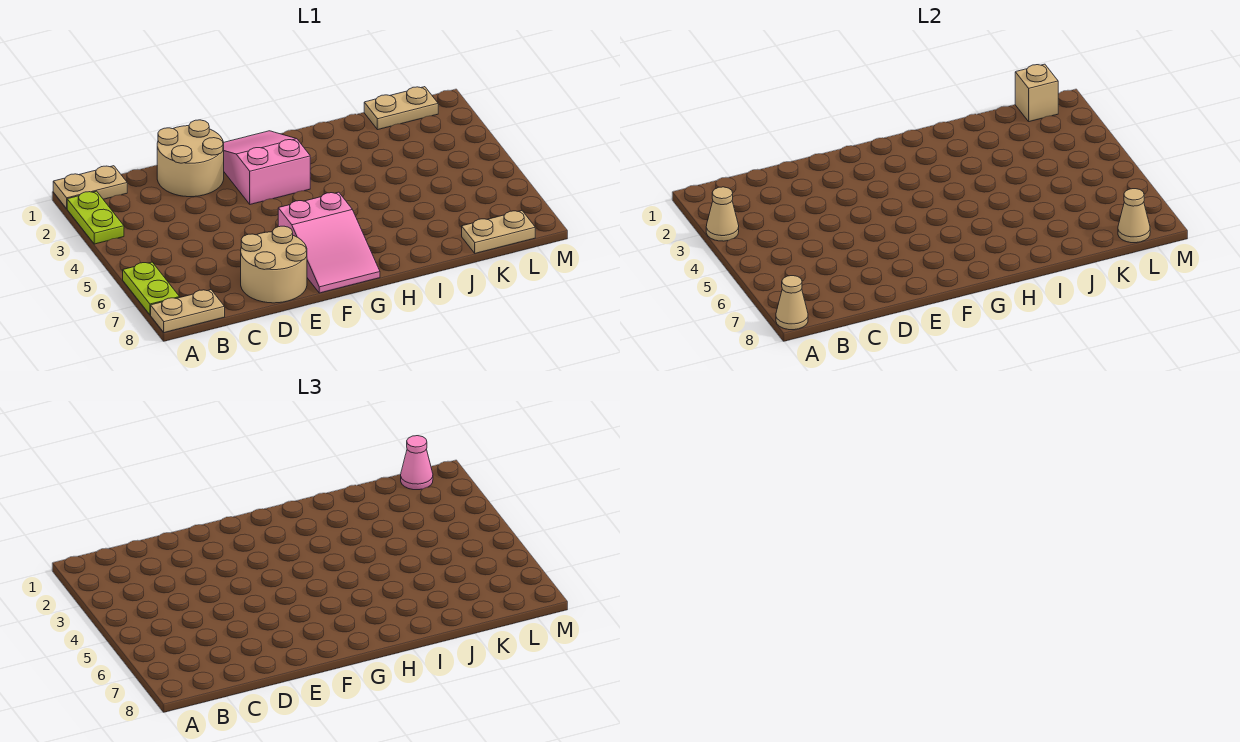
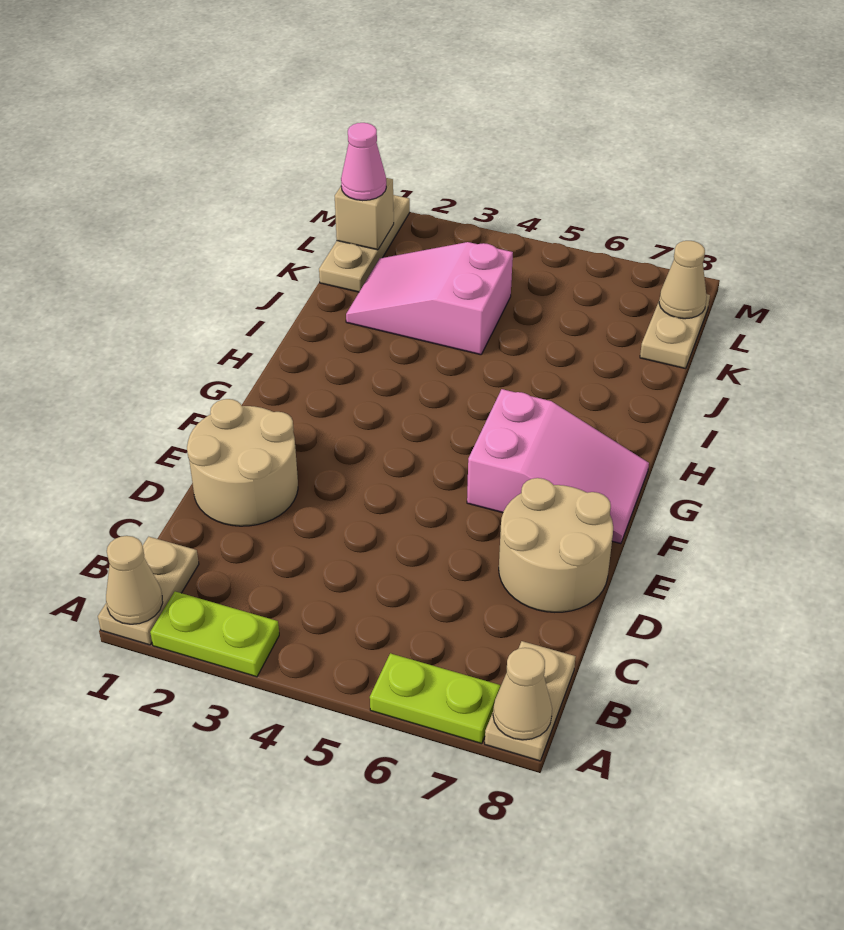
tan 1x1 cone [706,187,739,241] -> tan 1x1 cone moved to [106,536,163,624]
pink 2x3 slope [224,131,310,204] -> pink 2x3 slope moved to [346,242,513,355]
tan 1x2 plate [364,87,438,130] -> tan 1x3 plate [319,195,410,292]

